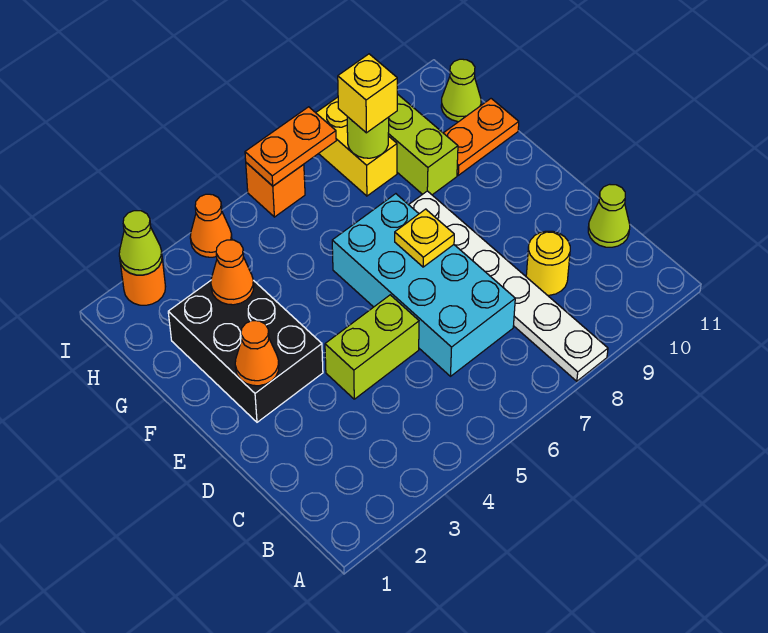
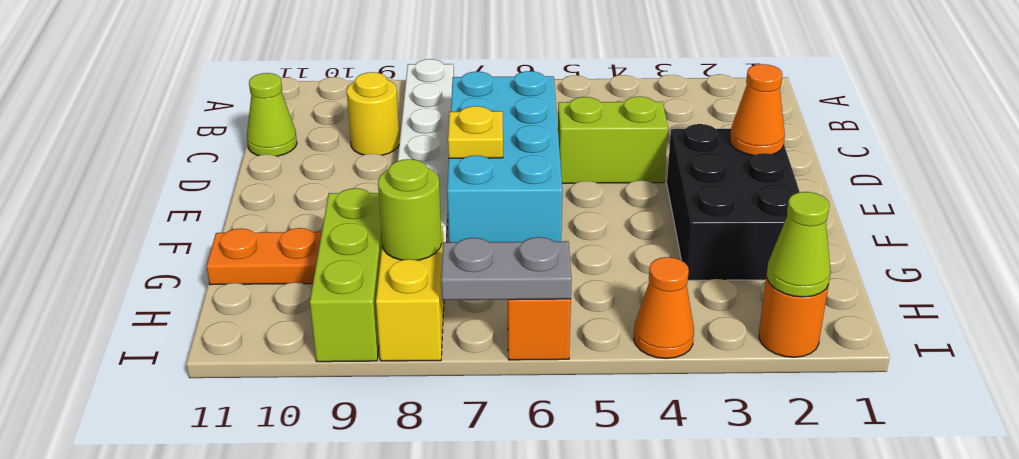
orange 1x1 cone [211,240,254,305] -> none
yellow 1x1 brick [338,54,397,133] -> none
lime 1x1 cone [441,59,481,122] -> none
orange 1x2 plate [245,107,336,186] -> grey 1x2 plate [441,237,572,300]

